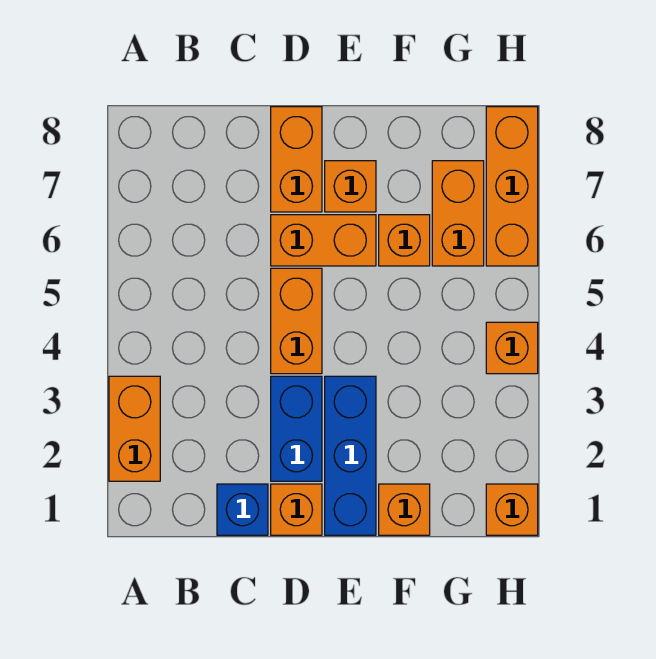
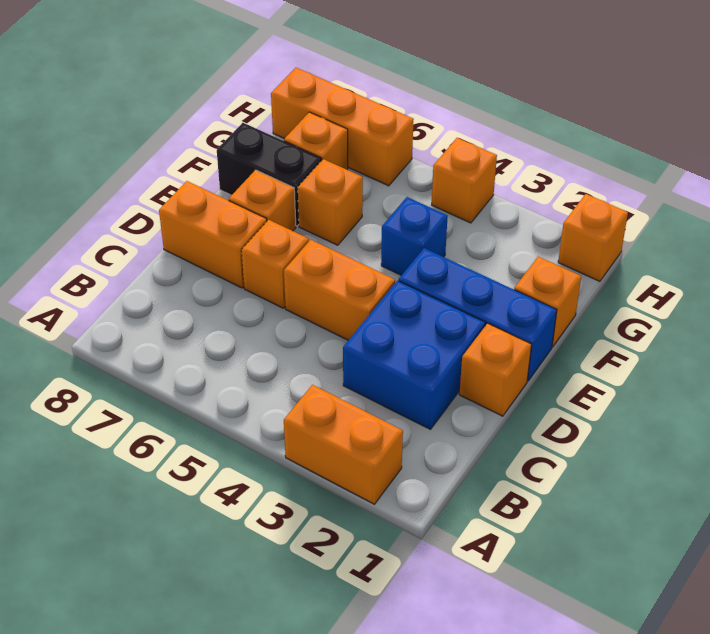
blue 1x1 brick [217,484,268,535] -> blue 1x1 brick moved to [381,197,448,275]
blue 1x2 brick [271,376,322,481] -> blue 2x2 brick [343,281,485,429]
orange 1x2 brick [271,215,376,266] -> orange 1x1 brick [241,220,309,308]
none -> black 1x2 brick [217,123,321,226]
orange 1x2 brick [432,161,484,266] -> orange 1x1 brick [284,112,348,169]

